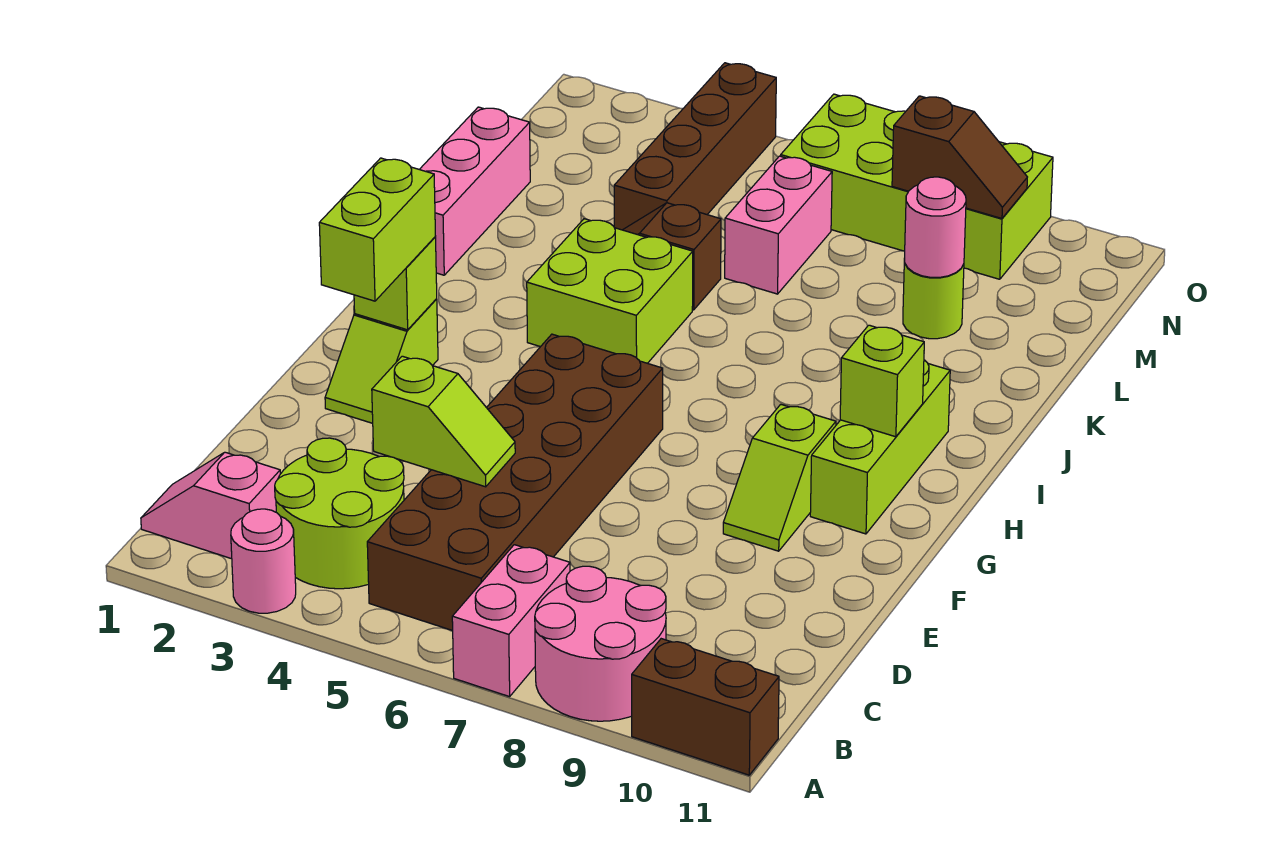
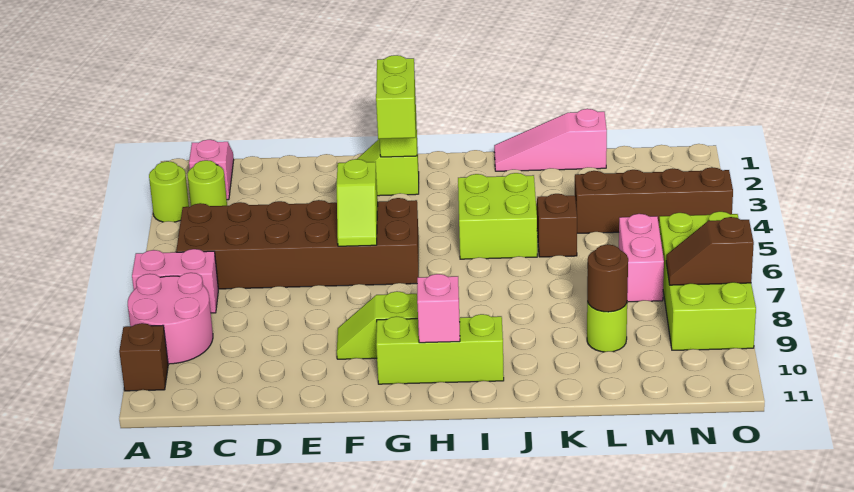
pink 1x1 round brick [231,509,296,613] -> lime 1x1 round brick [149,161,189,222]
brown 1x2 brick [632,639,779,775] -> brown 1x1 brick [119,323,168,391]
lime 2x2 round brick [275,438,404,589] -> lime 1x1 round brick [187,160,227,206]
lime 1x2 slope [372,356,515,487] -> lime 1x2 slope moved to [337,159,378,246]
lime 1x2 brick [319,158,435,301] -> lime 1x2 brick turned to [376,55,416,139]
lime 1x1 brick [840,325,924,437] -> pink 1x1 brick [417,274,460,343]
pink 1x3 brick [419,107,530,275] -> pink 1x3 slope [494,109,607,171]
pink 1x2 brick [725,156,832,294] -> pink 1x2 brick turned to [619,214,664,302]
pink 1x1 round brick [904,177,966,277] -> brown 1x1 round brick [587,244,628,312]
brown 1x2 slope [892,96,1027,219] -> brown 1x2 slope turned to [666,217,754,285]

